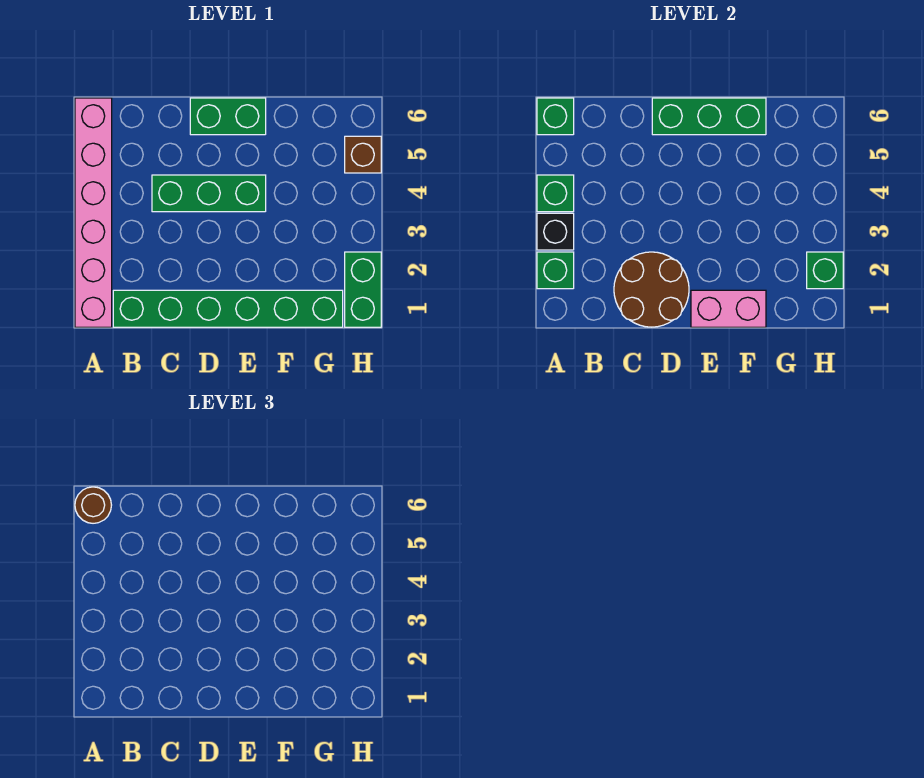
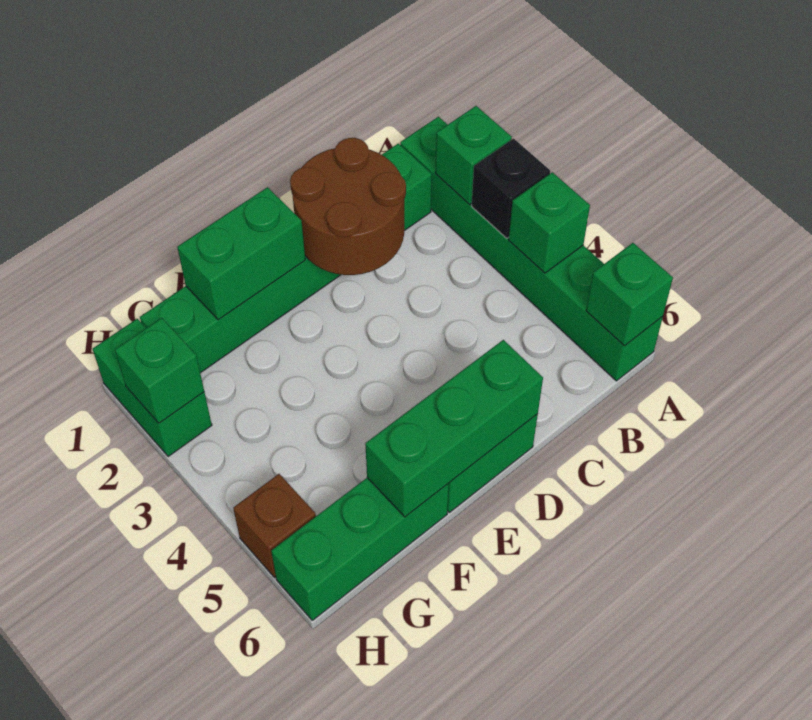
pink 1x6 brick [75,98,112,327] -> green 1x6 brick [400,117,663,381]
brown 1x1 round brick [75,487,111,523] -> none
green 1x3 brick [152,175,266,212] -> green 1x3 brick moved to [271,478,449,620]
pink 1x2 brick [691,290,766,327] -> green 1x2 brick [177,187,305,320]

